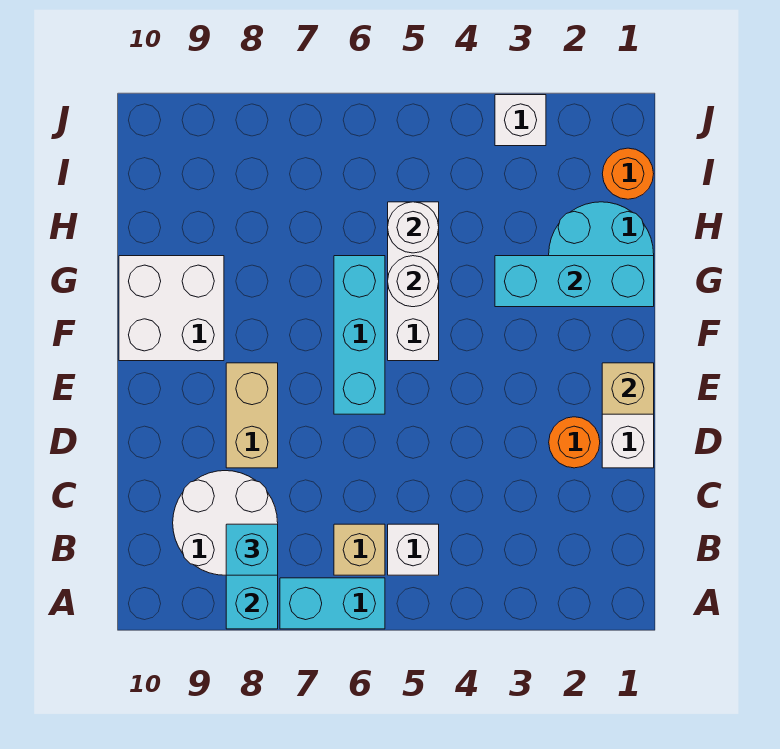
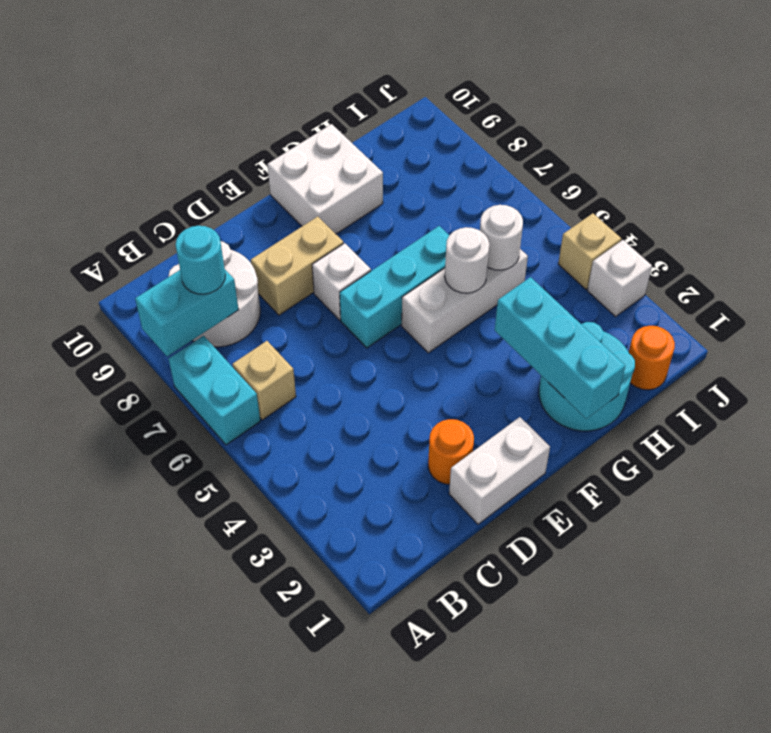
white 1x1 brick [388,524,439,575] -> white 1x1 brick moved to [312,243,371,320]
cyan 1x1 brick [226,524,278,575] -> cyan 1x1 round brick [175,226,225,294]
tan 1x1 brick [602,363,654,414] -> tan 1x1 brick moved to [558,213,621,289]

